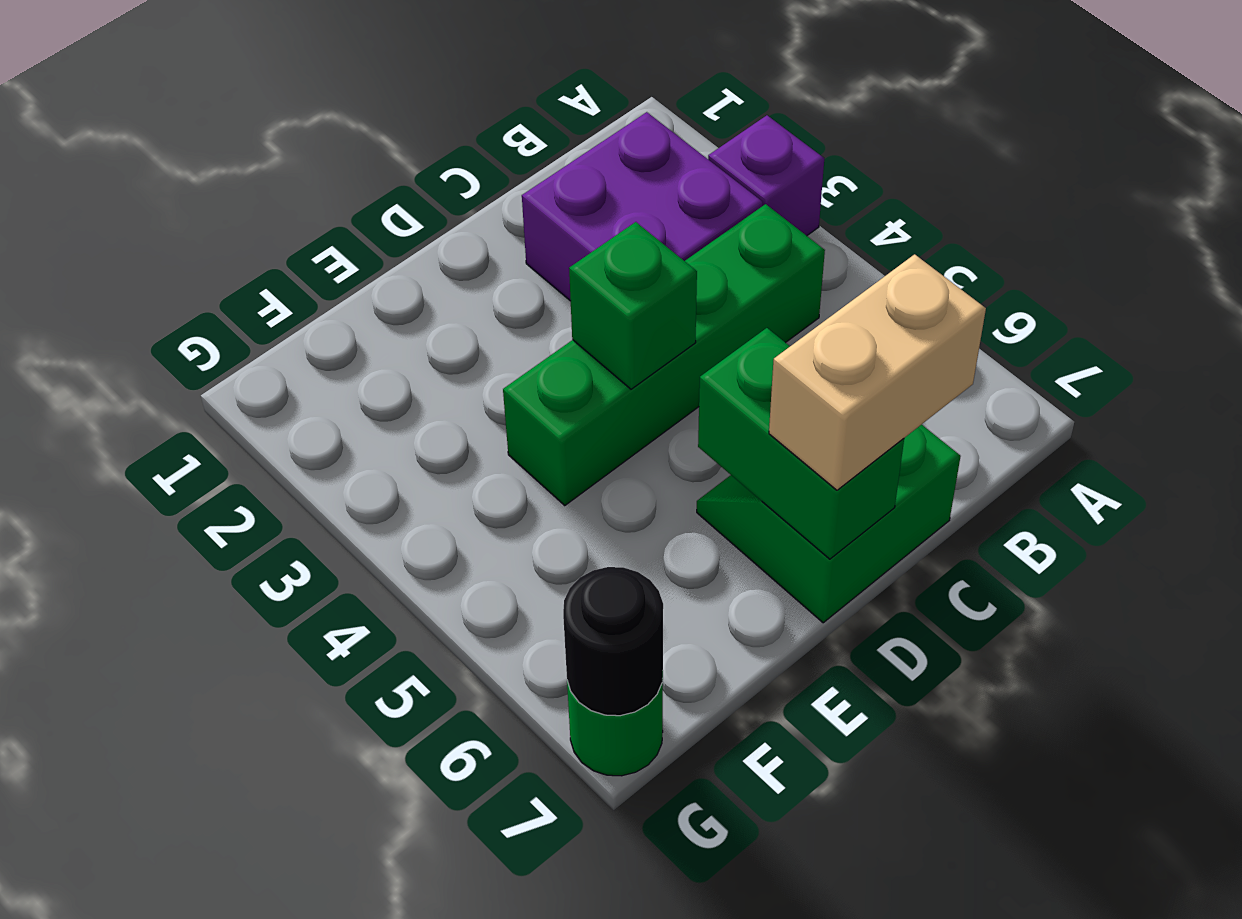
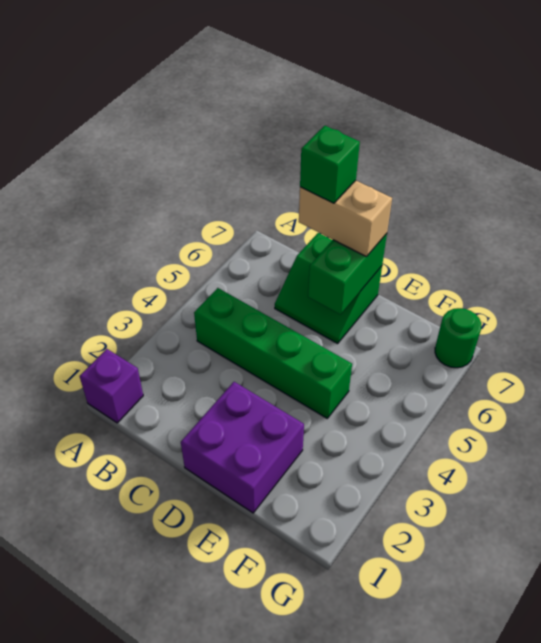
purple 1x1 brick [708,115,824,236] -> purple 1x1 brick moved to [80,349,143,423]
purple 2x2 brick [522,112,763,301] -> purple 2x2 brick moved to [181,382,304,513]
green 1x1 brick [569,222,697,389] -> green 1x1 brick moved to [300,126,360,203]
black 1x1 round brick [563,567,663,716] -> none

